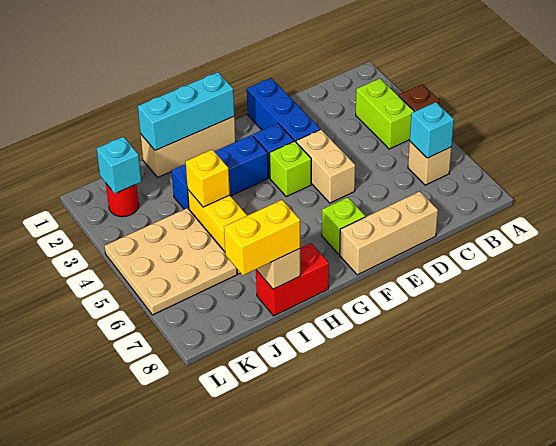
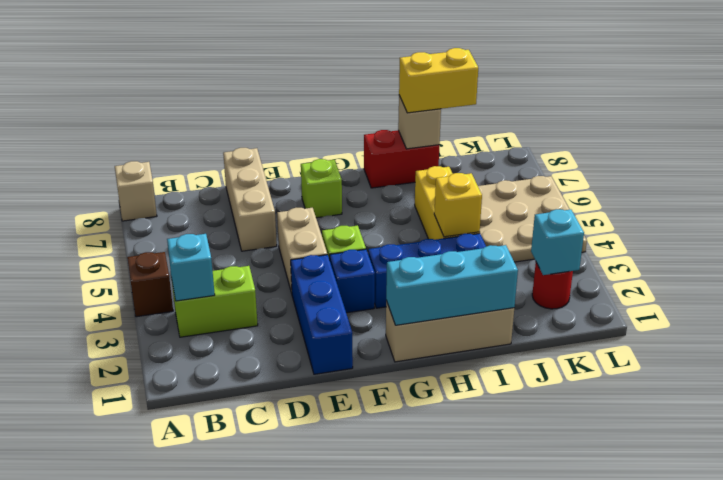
lime 1x2 brick [356,79,415,149] -> lime 1x2 brick turned to [172,266,258,337]
tan 1x1 brick [408,142,452,185] -> tan 1x1 brick moved to [115,161,157,221]
cyan 1x1 brick [410,102,454,158] -> cyan 1x1 brick moved to [167,234,215,301]
tan 1x3 brick [340,191,438,275] -> tan 1x3 brick turned to [223,148,277,251]

